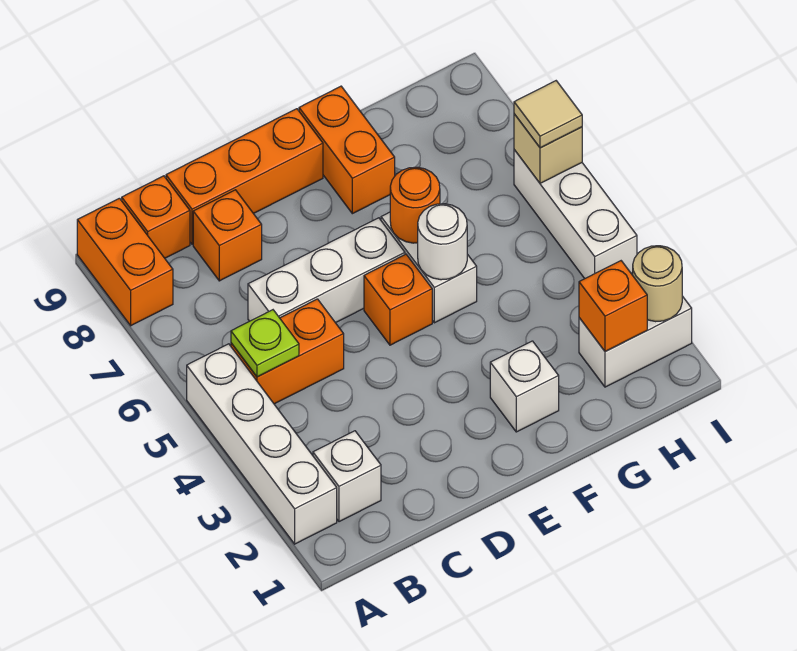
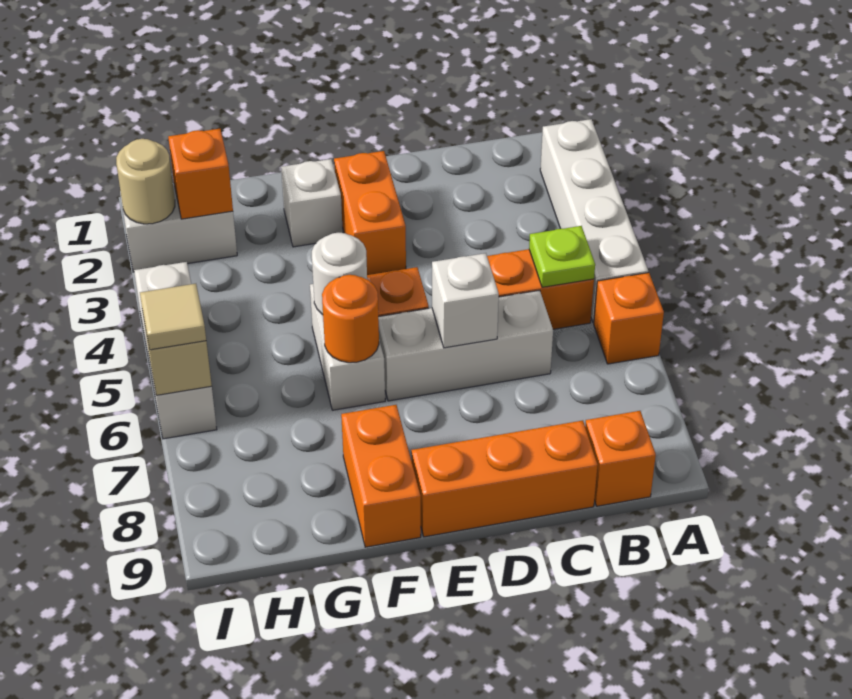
orange 1x2 brick [77,198,173,326] -> orange 1x2 brick moved to [334,151,406,275]
white 1x1 brick [313,431,381,522] -> white 1x1 brick moved to [432,253,499,348]
orange 1x1 brick [193,190,262,281] -> orange 1x1 brick moved to [594,273,664,364]

